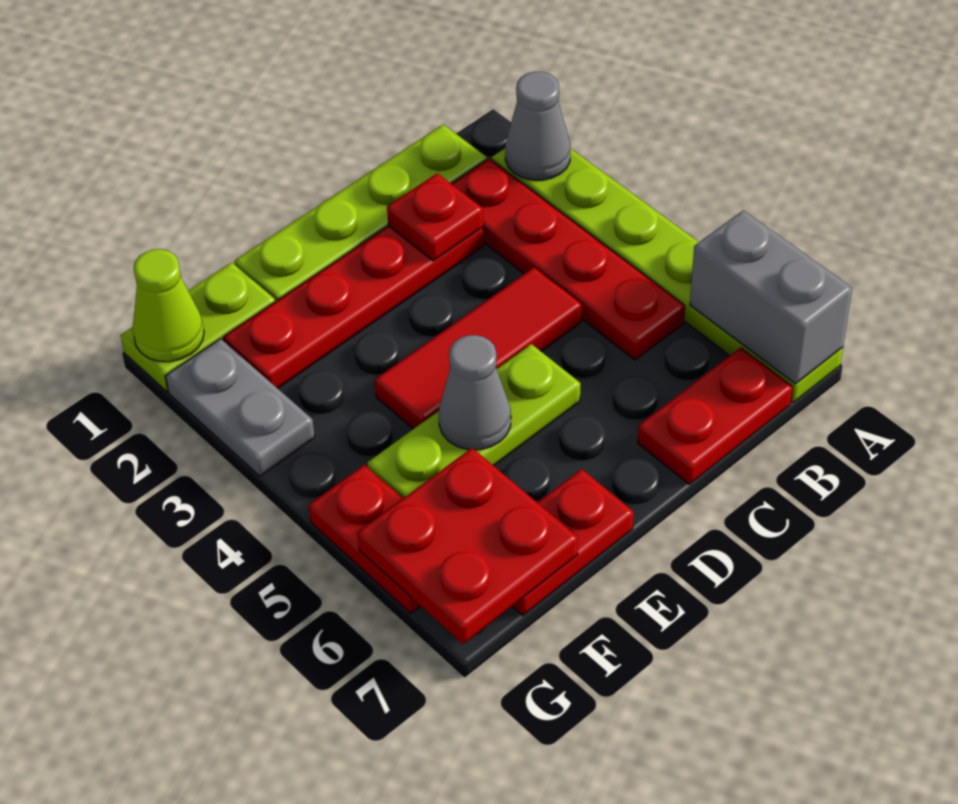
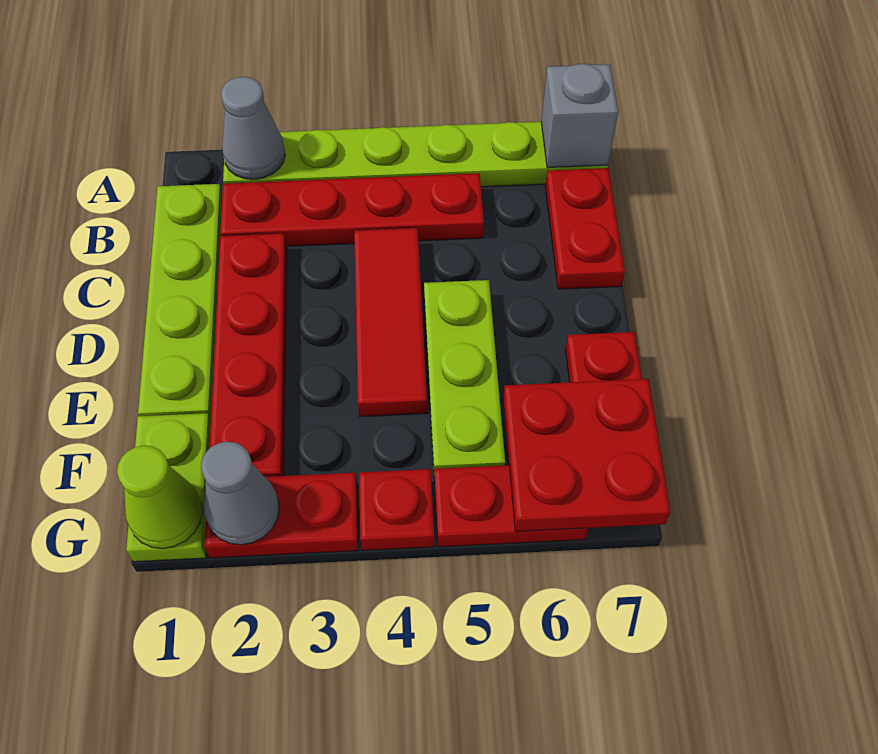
grey 1x2 brick [690,210,852,384] -> grey 1x1 brick [541,64,618,168]
red 1x1 plate [387,173,483,261] -> red 1x1 plate moved to [359,469,434,551]
grey 1x1 cone [439,335,511,450] -> grey 1x1 cone moved to [201,442,279,545]
grey 1x2 plate [166,339,315,476] -> red 1x2 plate [205,473,358,558]

